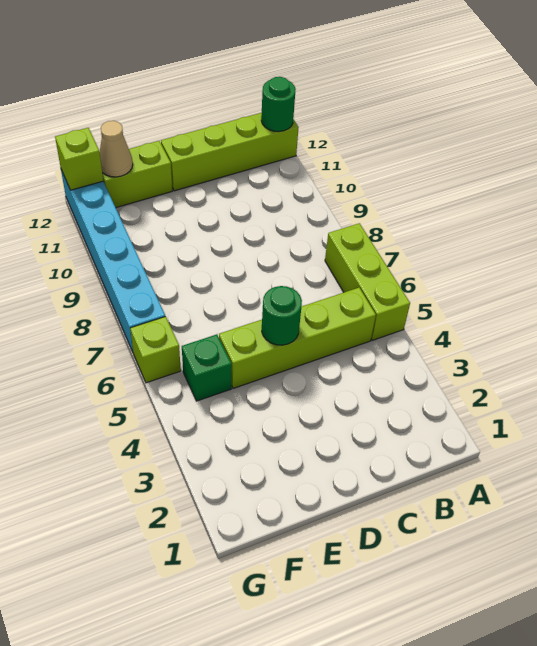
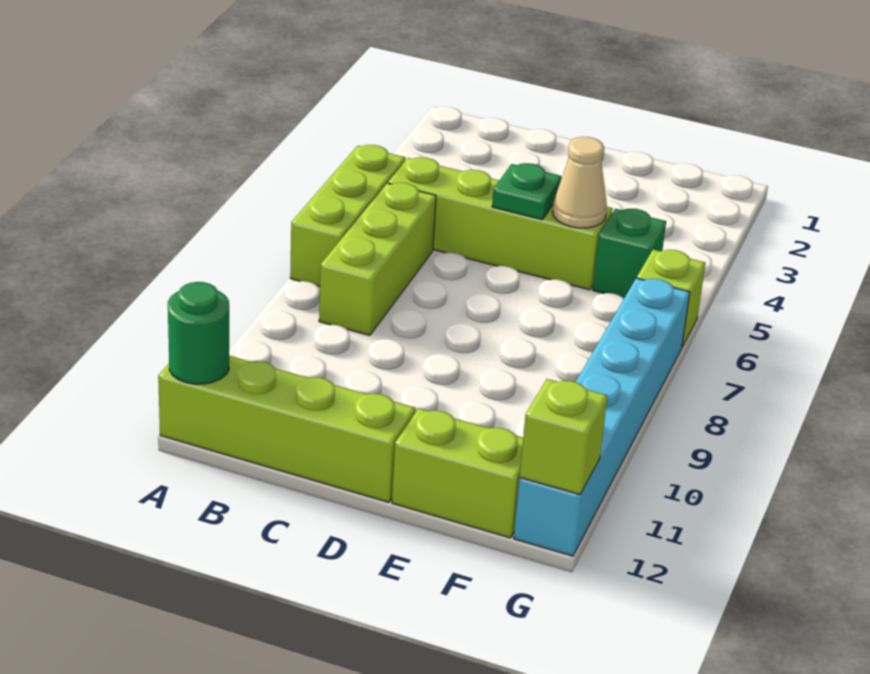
none -> lime 1x3 brick [319,183,436,335]
green 1x1 round brick [262,286,302,345] -> green 1x1 plate [492,163,562,220]
tan 1x1 cone [100,121,133,177] -> tan 1x1 cone moved to [552,137,607,228]

